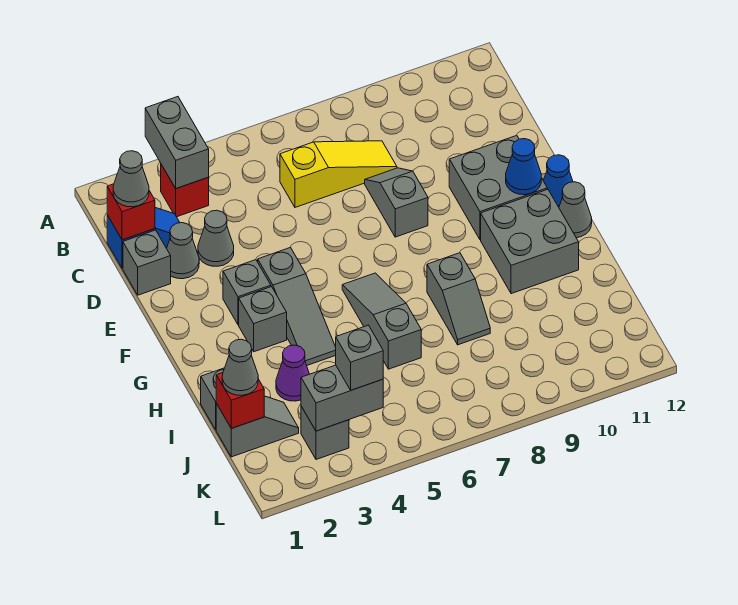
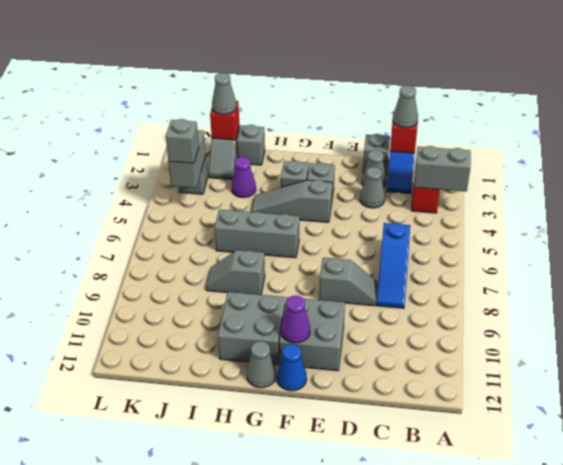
yellow 1x3 slope [280,141,397,207] -> blue 1x3 slope [377,223,410,308]
blue 1x1 cone [506,139,541,195] -> purple 1x1 cone [281,295,310,343]
grey 1x3 slope [342,273,421,369] -> grey 1x3 brick [214,210,299,258]

